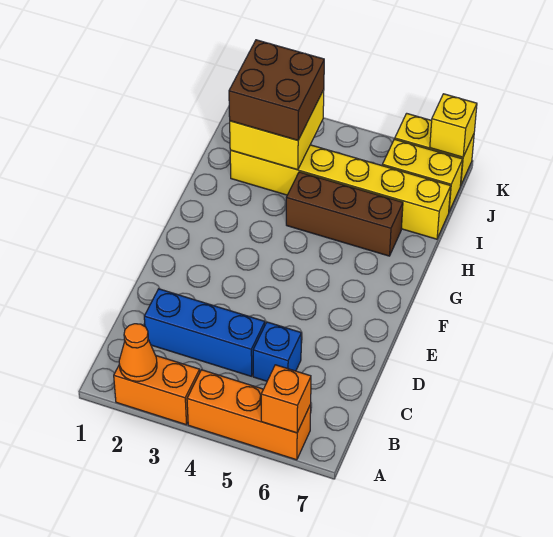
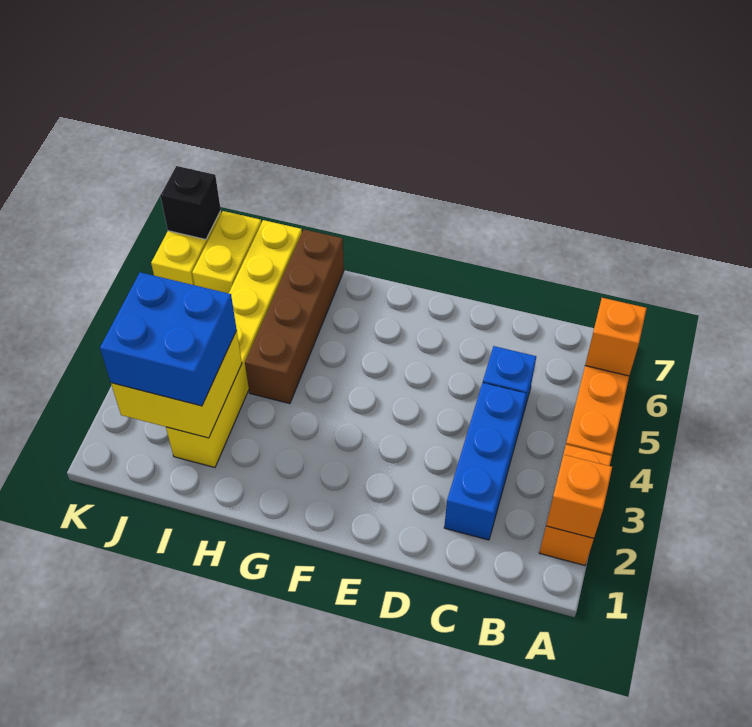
orange 1x1 cone [119,324,157,381] -> orange 1x1 brick [546,455,612,538]
brown 1x3 brick [286,172,403,256] -> brown 1x4 brick [245,229,344,404]
brown 2x2 brick [229,40,324,140] -> blue 2x2 brick [100,272,237,406]
yellow 1x1 brick [430,94,477,157] -> black 1x1 brick [160,166,221,239]

